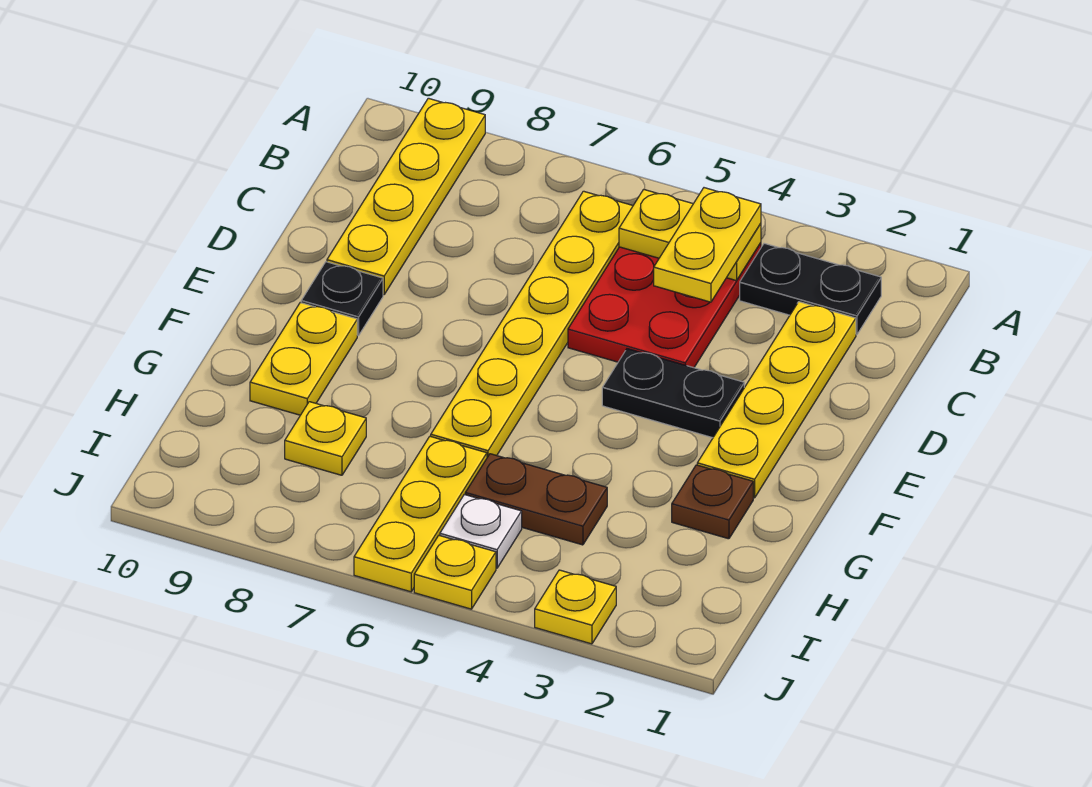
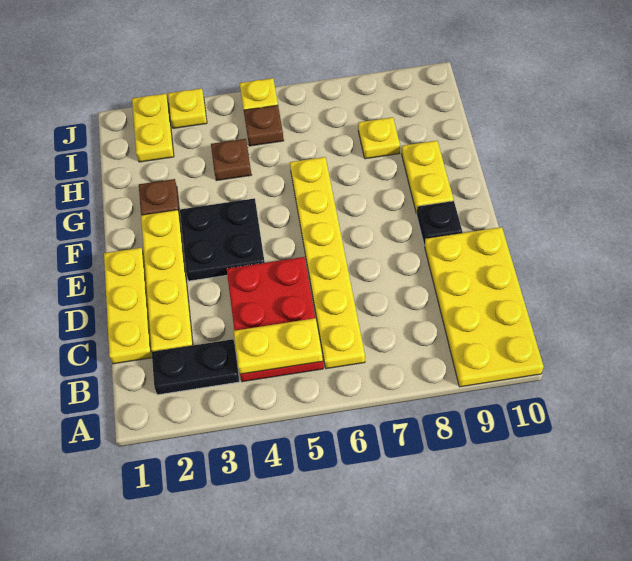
yellow 1x4 plate [327,98,485,295] -> yellow 2x4 plate [424,227,544,387]
yellow 1x2 plate [654,188,761,302] -> yellow 1x2 plate moved to [132,94,174,162]
black 1x2 plate [602,349,744,438] -> black 2x2 plate [180,198,265,281]
brown 1x2 plate [465,454,607,545] -> brown 1x1 plate [211,139,251,181]
yellow 1x3 plate [354,436,487,592] -> yellow 1x3 plate moved to [104,248,152,364]
white 1x1 plate [440,495,522,568] -> brown 1x1 plate [244,105,284,146]

